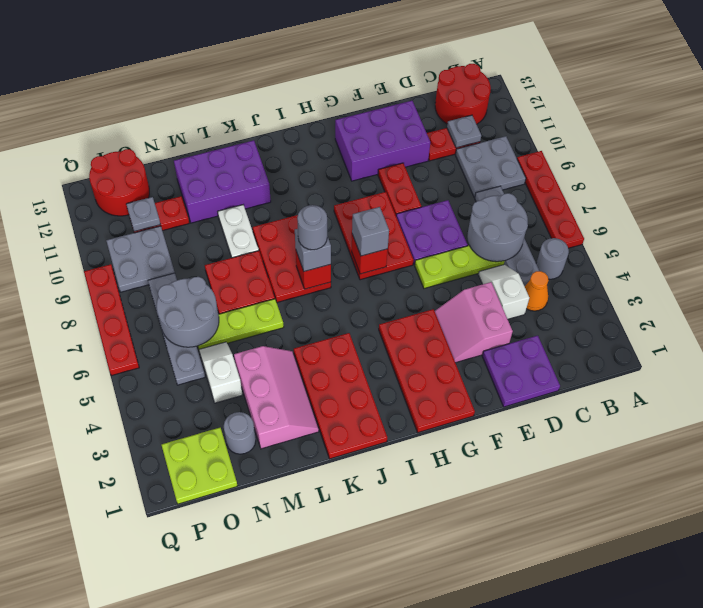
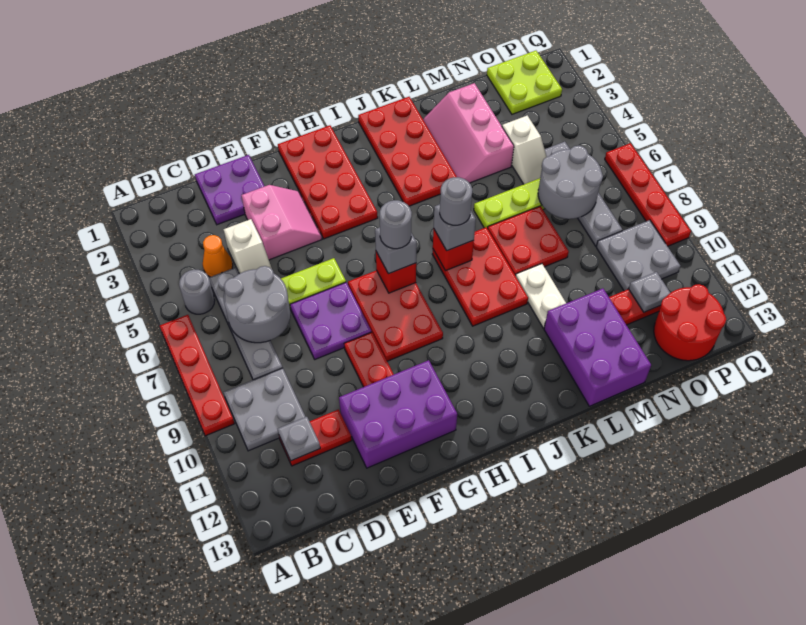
red 2x2 round brick [435,64,491,124] -> none
purple 2x3 brick [174,140,271,223] -> purple 2x3 brick turned to [544,288,651,406]
grey 1x1 round brick [224,412,256,454] -> grey 1x1 round brick moved to [380,200,412,249]

